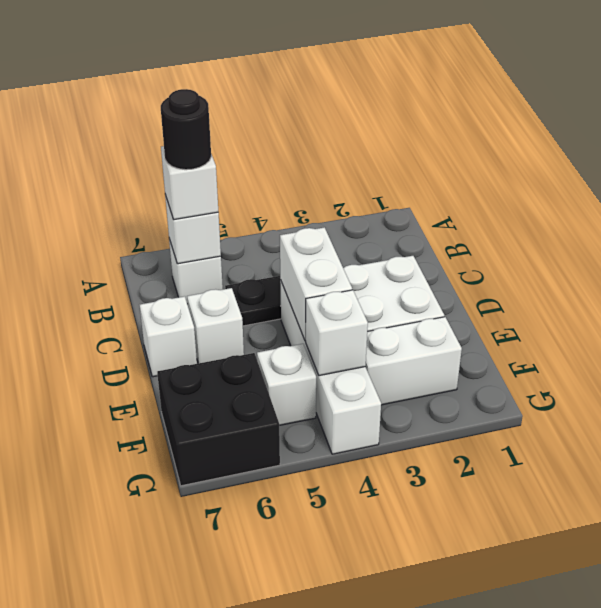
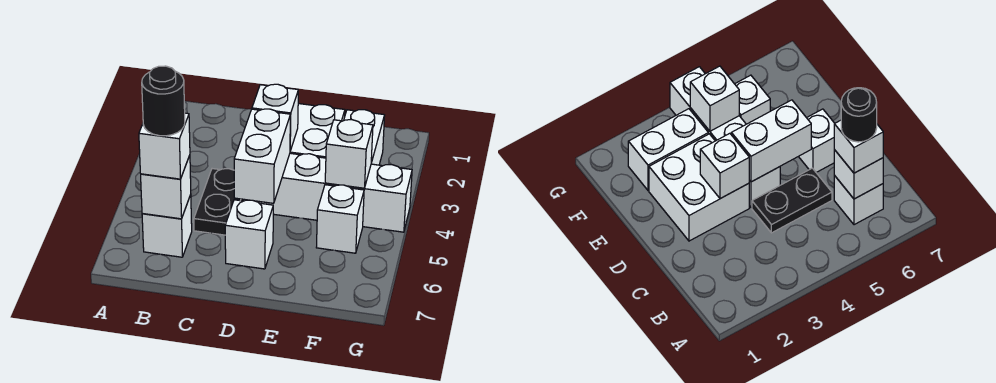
white 1x2 brick [280,227,352,341] -> white 1x2 brick turned to [234,109,290,203]
white 1x1 brick [140,296,197,377] -> white 1x1 brick moved to [252,84,298,151]
black 2x2 brick [157,353,280,486] -> none

